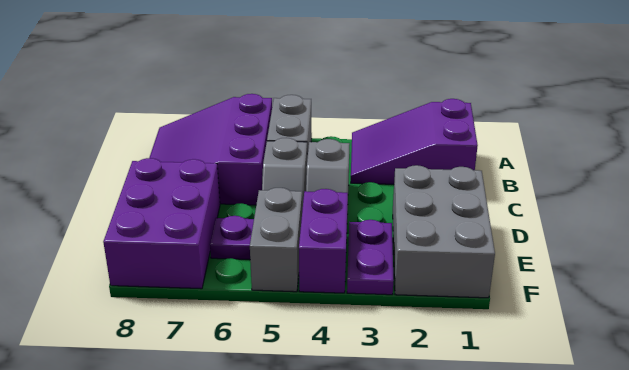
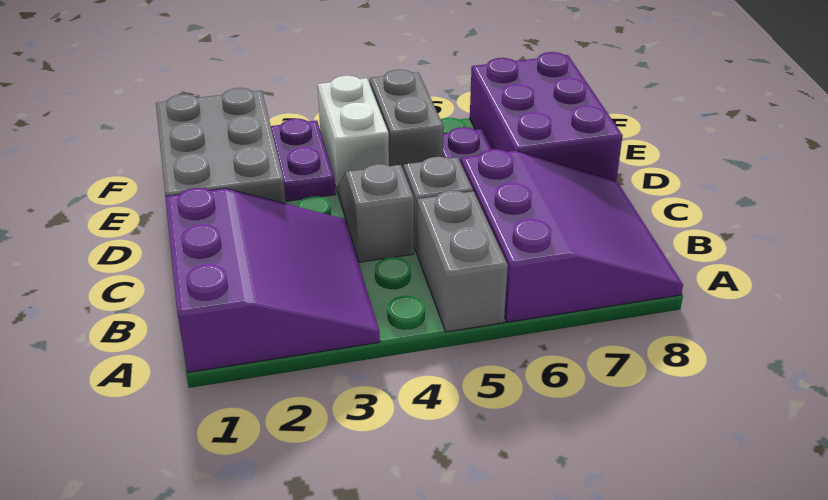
purple 2x3 slope [351,99,478,184] -> purple 3x3 slope [165,188,380,372]
purple 1x2 brick [299,189,348,293] -> white 1x2 brick [318,76,389,192]

